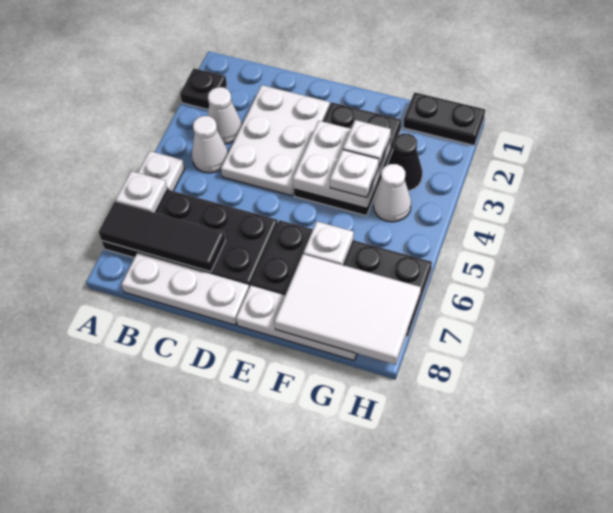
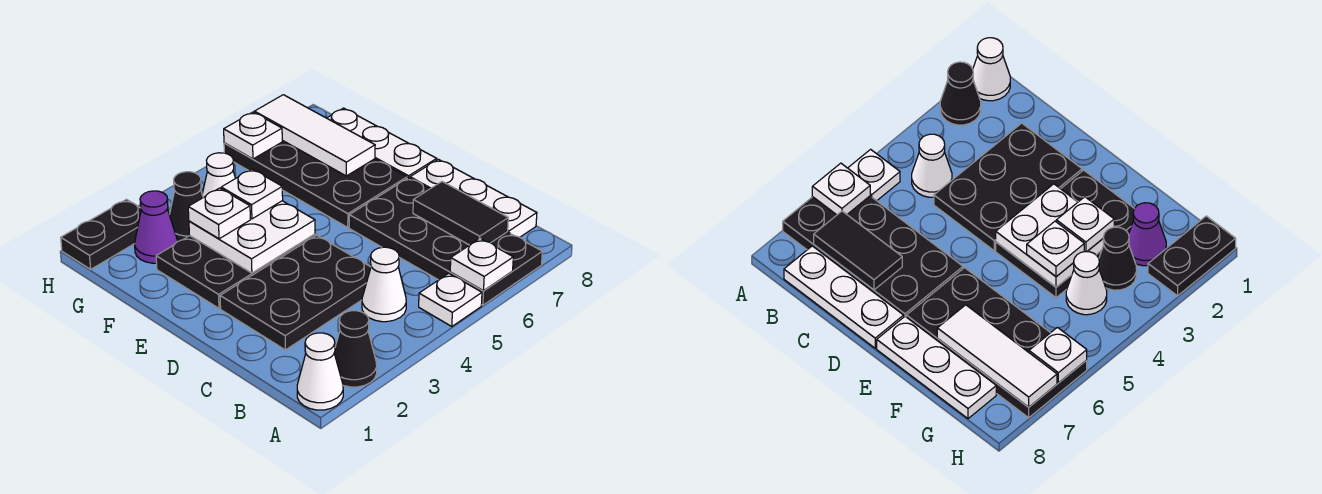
black 1x1 plate [180,68,227,110] -> black 1x1 cone [334,311,377,387]
black 1x3 tile [98,202,226,272] -> black 1x2 tile [413,182,508,245]
white 1x1 cone [208,87,242,144] -> white 1x1 cone moved to [297,333,343,410]
white 2x3 plate [221,85,330,196] -> black 2x3 plate [220,235,371,350]
white 1x1 plate [304,222,354,265] -> white 1x1 plate moved to [224,112,282,159]
white 2x3 tile [275,254,421,365] -> white 1x3 tile [254,95,375,176]
black 1x2 plate [403,92,485,145] -> black 1x2 plate turned to [61,199,141,269]
none -> purple 1x1 cone [135,191,178,263]

